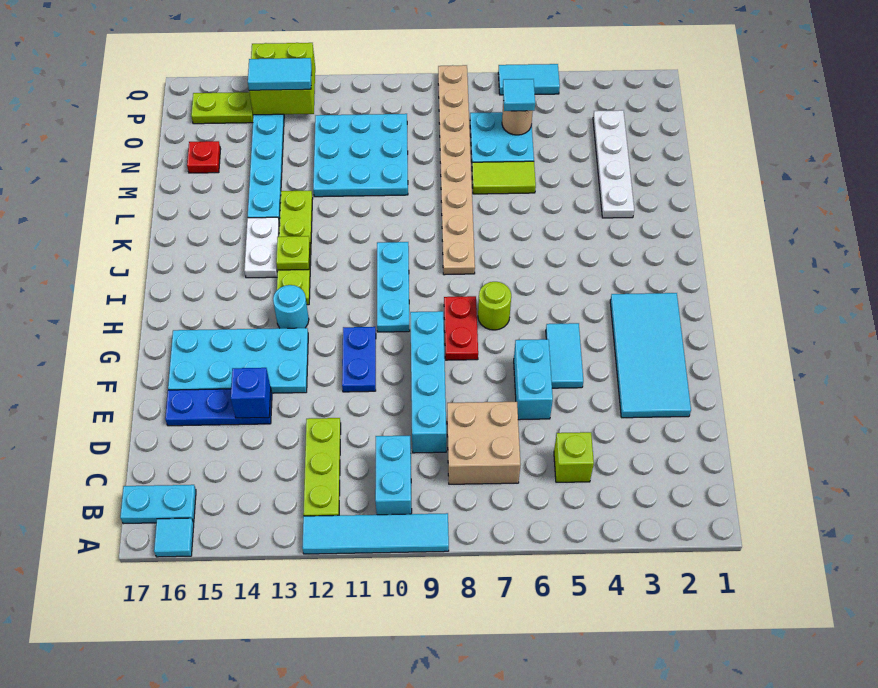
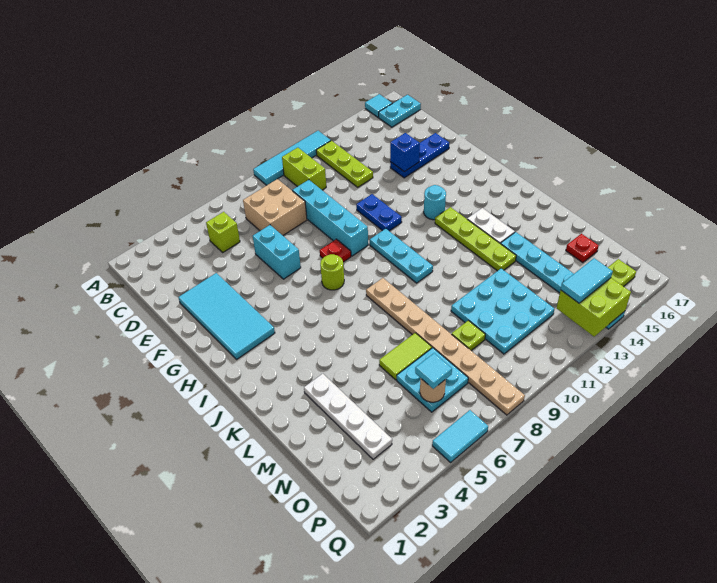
cyan 1x2 brick [375,436,412,515] -> lime 1x2 brick [282,148,326,190]
cyan 1x2 tile [546,323,583,388] -> none
cyan 2x4 plate [168,328,308,393] -> none
red 1x2 plate [444,296,478,360] -> red 1x1 plate [320,239,351,262]
lime 1x1 plate [276,236,310,270] -> lime 1x1 plate moved to [452,320,485,350]

